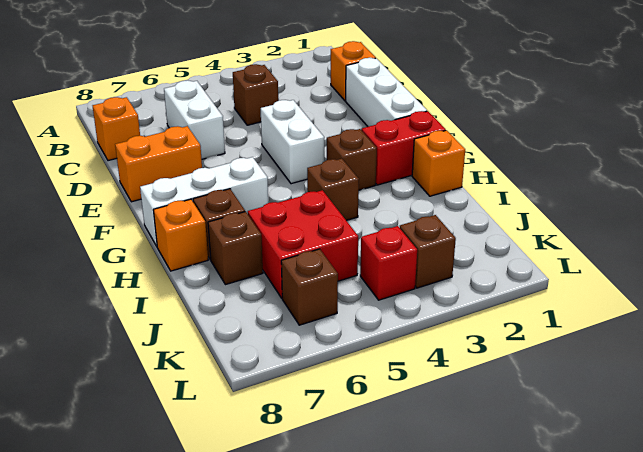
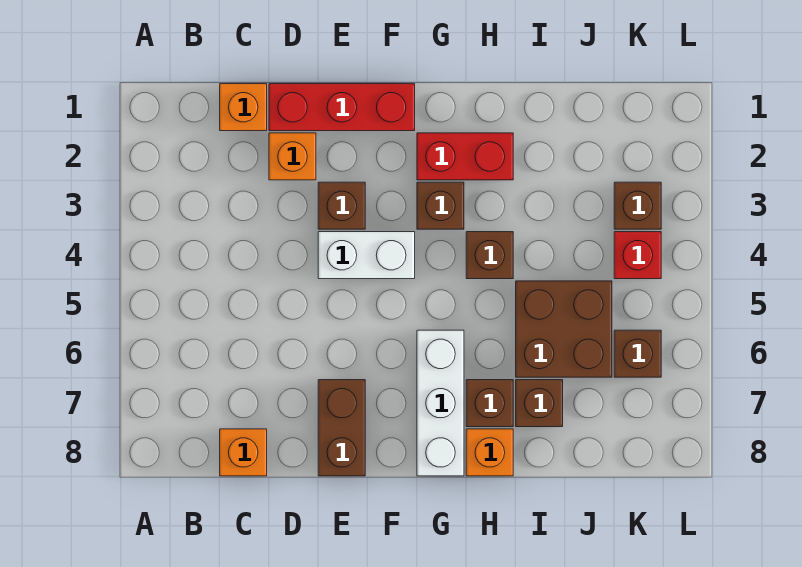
brown 1x1 brick [233,64,278,125] -> brown 1x1 brick moved to [318,182,365,229]
white 1x2 brick [164,80,225,159] -> none
white 1x3 brick [346,58,427,127] -> red 1x3 brick [269,84,415,131]
orange 1x2 brick [115,126,202,202] -> brown 1x2 brick [318,380,365,476]
red 1x2 brick [362,111,446,185] -> red 1x2 brick turned to [417,133,513,180]
orange 1x1 brick [412,130,465,196] -> orange 1x1 brick moved to [269,133,316,180]
red 2x2 brick [248,190,358,298] -> brown 2x2 brick [516,281,612,377]

